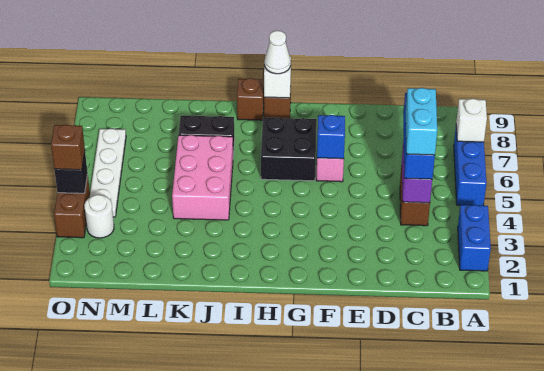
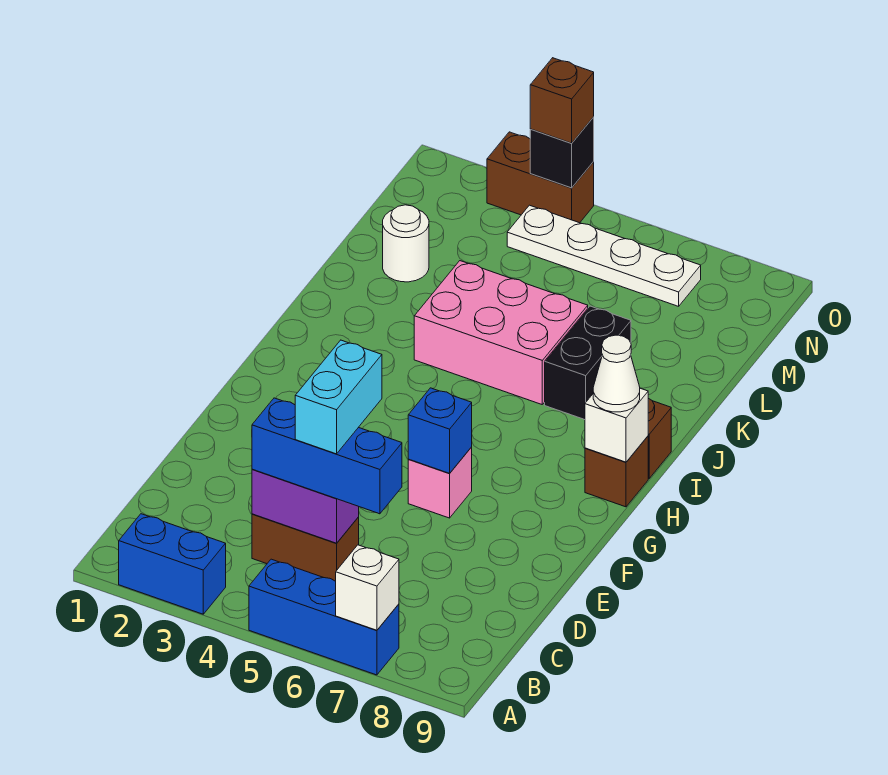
cyan 1x2 brick [406,88,437,155] -> cyan 1x2 brick turned to [295,340,382,454]
black 2x2 brick [261,117,317,181] -> none
white 1x1 round brick [84,195,114,238] -> white 1x1 round brick moved to [383,205,429,282]

